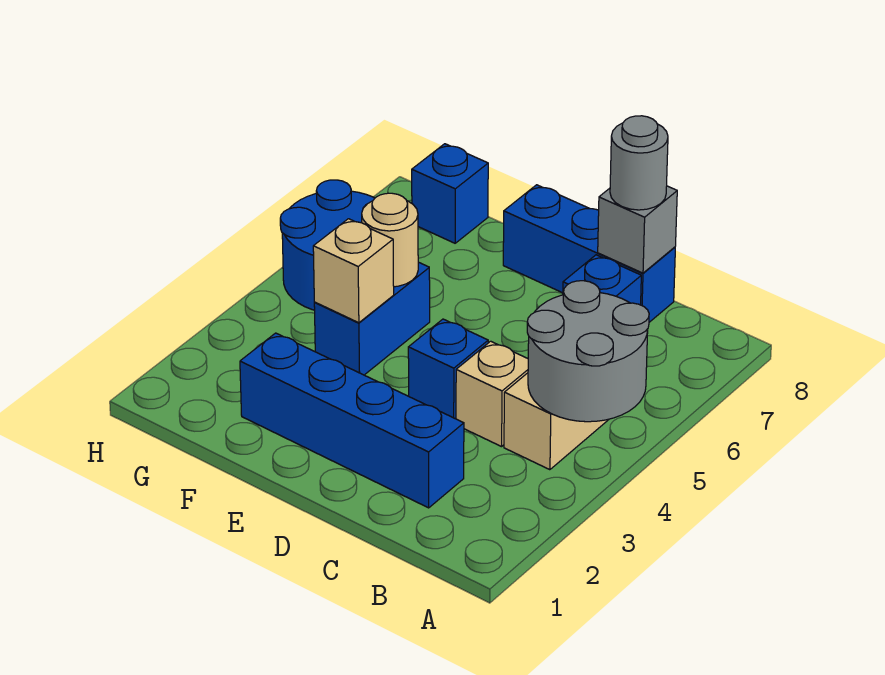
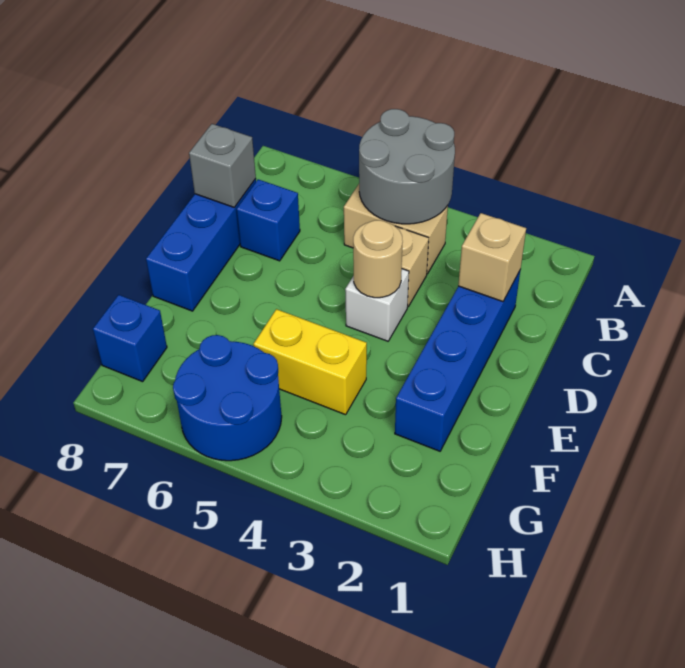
grey 1x1 round brick [610,116,668,210] -> none
blue 1x1 brick [408,319,488,419] -> white 1x1 brick [345,269,409,341]
blue 1x2 brick [314,262,430,375] -> yellow 1x2 brick [253,309,367,415]
tan 1x1 brick [313,219,394,323] -> tan 1x1 brick moved to [458,213,526,302]
tan 1x1 round brick [362,193,418,287] -> tan 1x1 round brick moved to [353,220,403,298]

